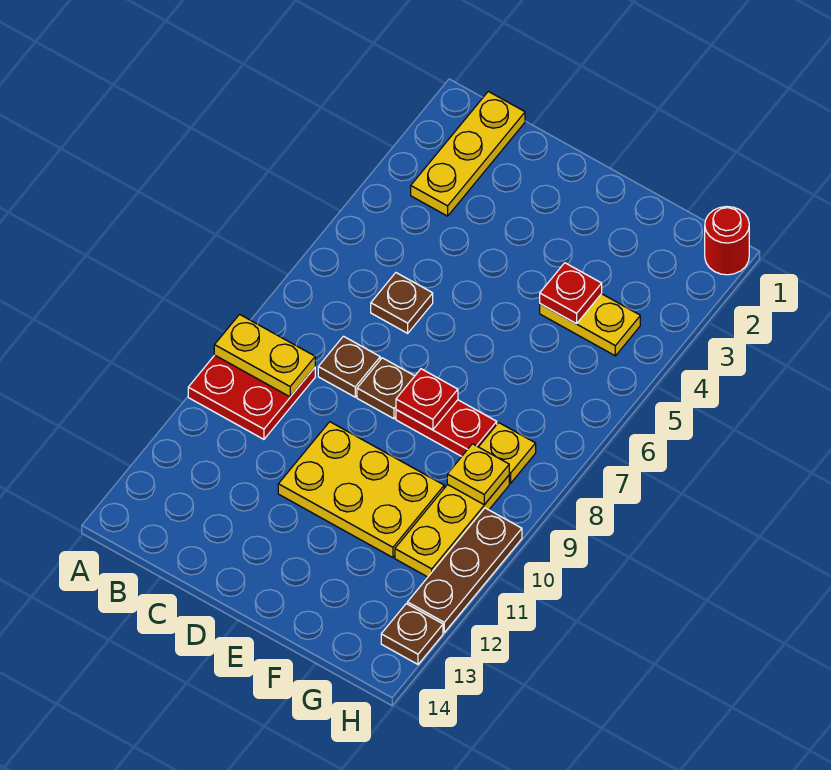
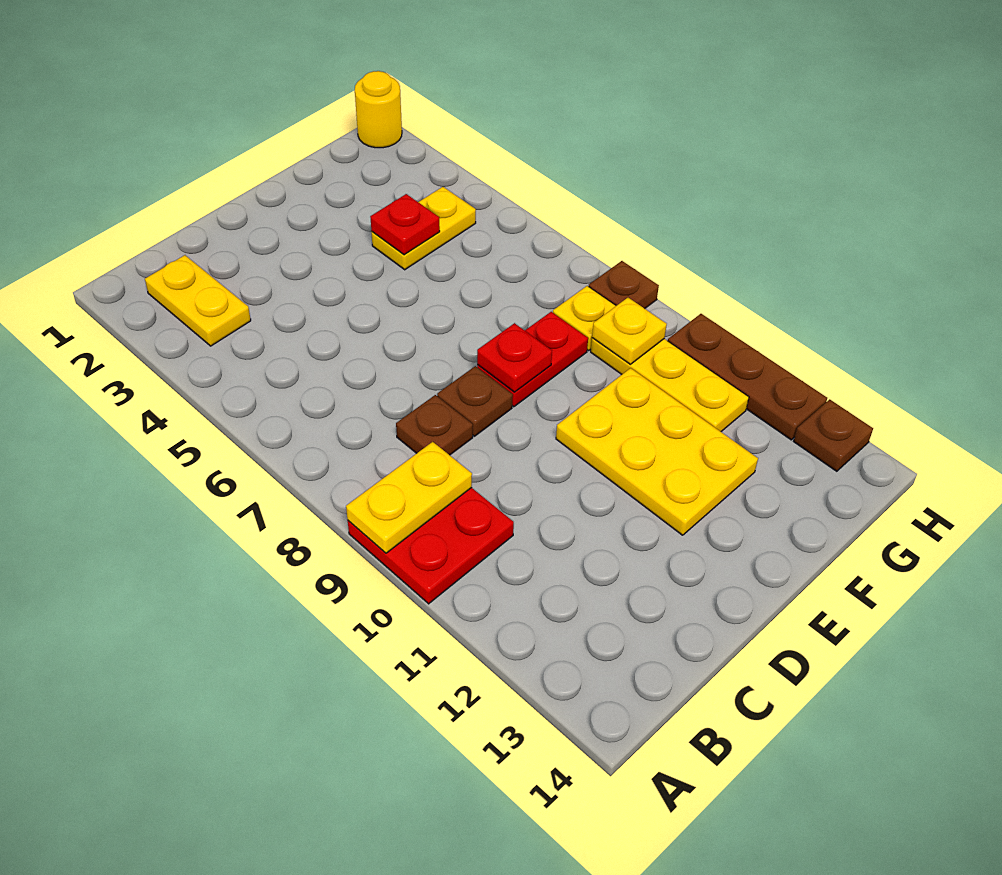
yellow 1x3 plate [411,91,525,216] -> yellow 1x2 plate [145,255,251,346]
brown 1x1 plate [371,273,433,333] -> brown 1x1 plate moved to [589,261,659,309]
yellow 2x3 plate [278,422,444,558] -> yellow 2x3 plate turned to [556,368,758,535]
red 1x1 round brick [705,206,749,275] -> yellow 1x1 round brick [355,71,402,148]

